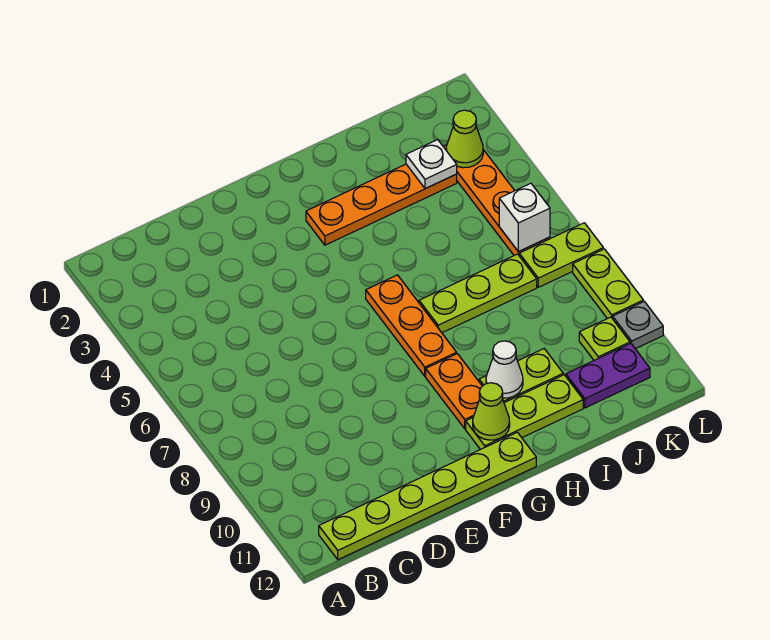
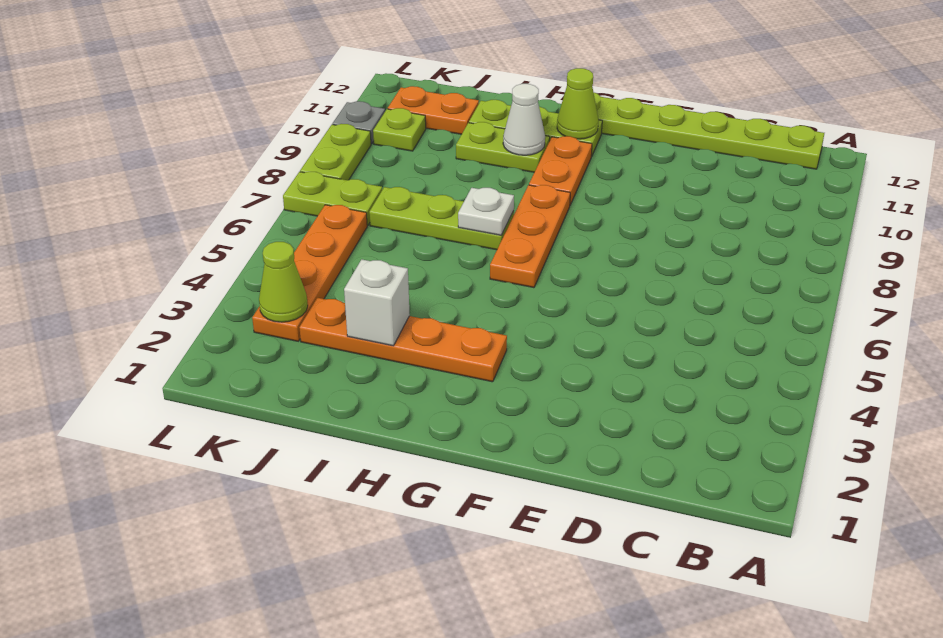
white 1x1 plate [406,140,457,189] -> white 1x1 plate moved to [458,188,514,235]
purple 1x2 plate [566,343,650,408] -> orange 1x2 plate [388,86,479,134]
white 1x1 brick [499,183,550,252] -> white 1x1 brick moved to [344,259,410,346]

